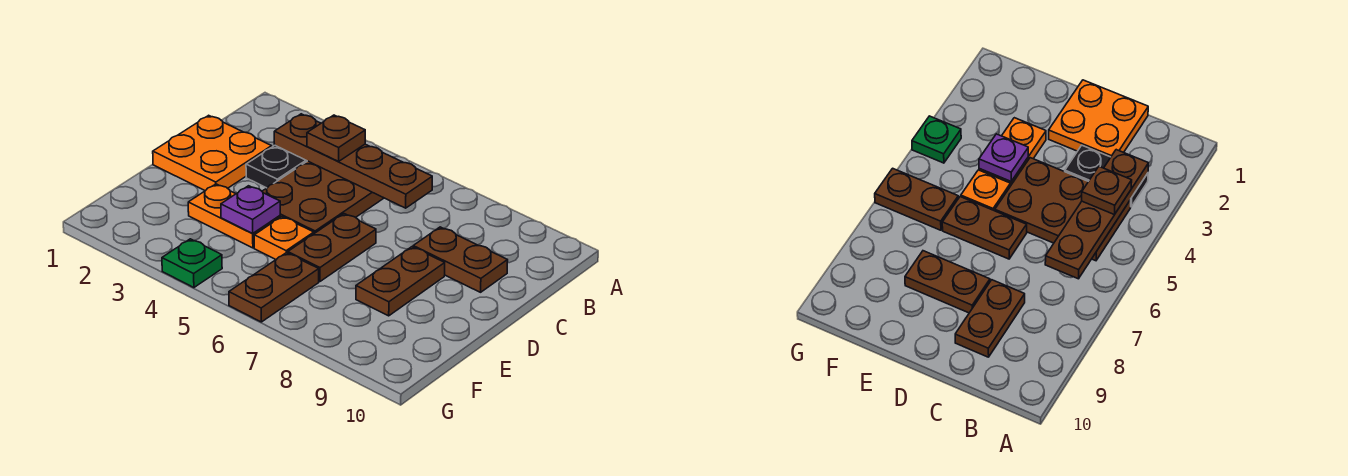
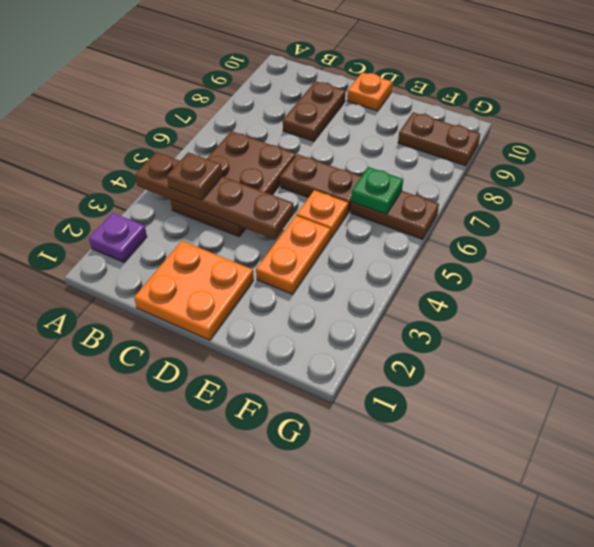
black 1x2 plate [246,146,307,188] -> none
brown 1x4 plate [274,114,432,208] -> brown 1x4 plate turned to [135,152,294,240]
brown 2x3 plate [262,161,384,233] -> brown 2x3 plate turned to [171,131,296,237]
brown 1x2 plate [356,247,445,316] -> brown 1x2 plate moved to [398,112,480,166]
none -> orange 1x1 plate [347,72,392,111]
purple 1x1 plate [221,186,280,234] -> purple 1x1 plate moved to [89,213,147,262]
green 1x1 plate [162,239,222,288] -> green 1x1 plate moved to [351,167,403,214]

